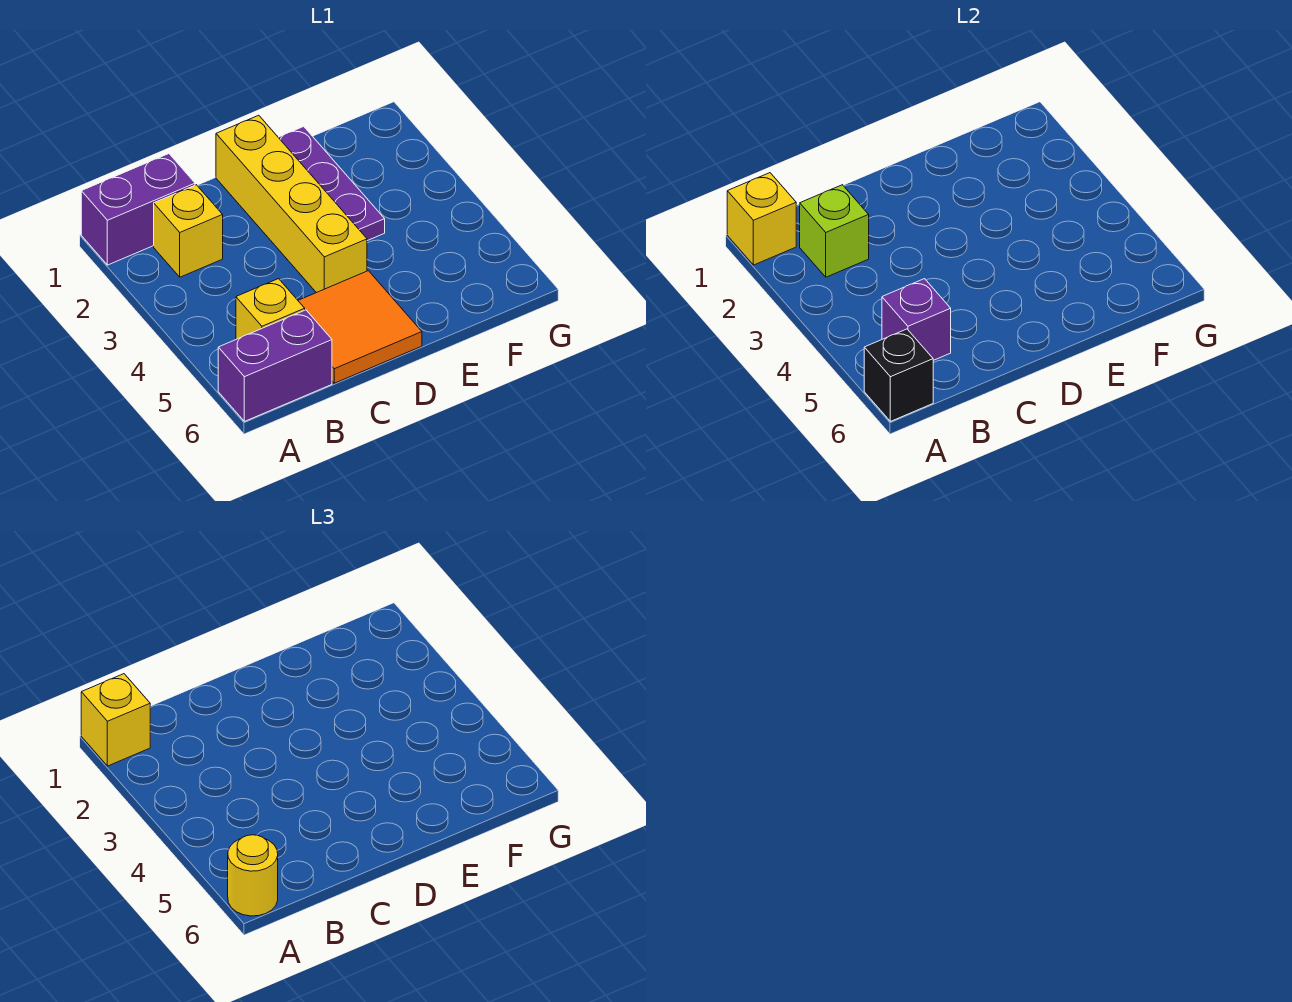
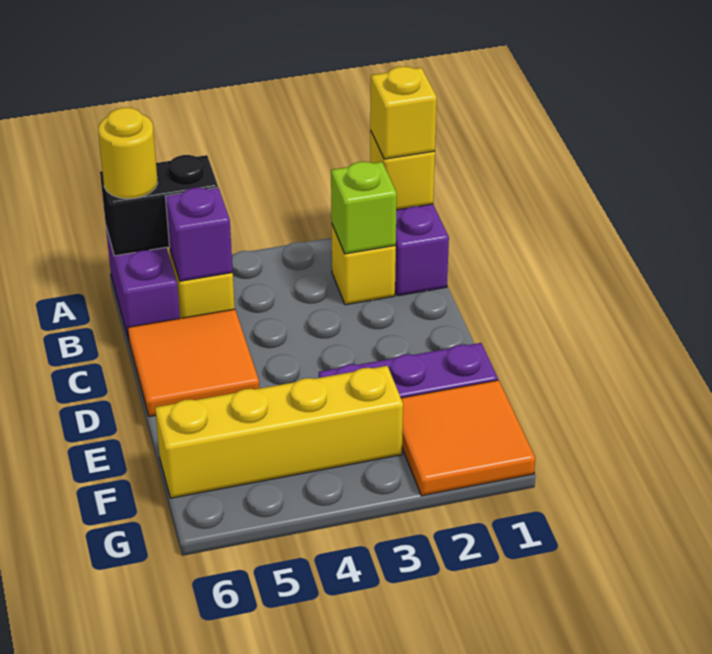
black 1x1 brick [864,329,933,421] -> black 1x2 brick [100,155,218,256]
yellow 1x4 brick [216,115,367,293] -> yellow 1x4 brick moved to [155,366,403,498]
none -> orange 2x2 tile [401,380,535,496]

